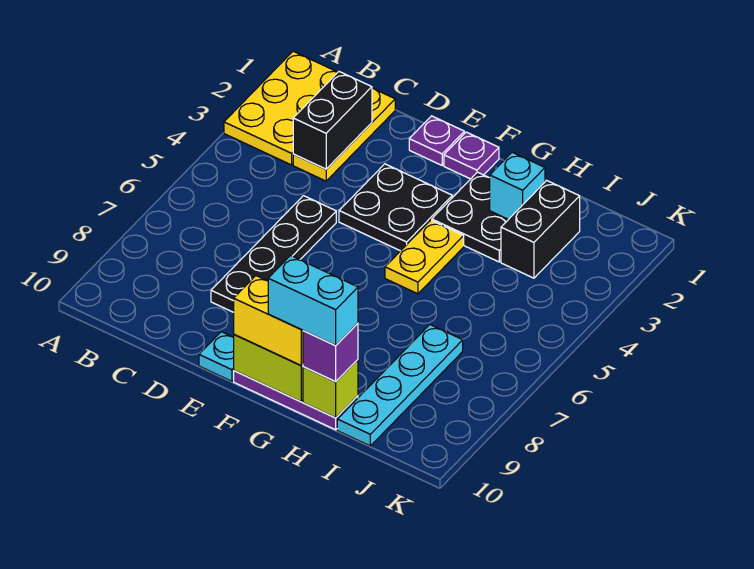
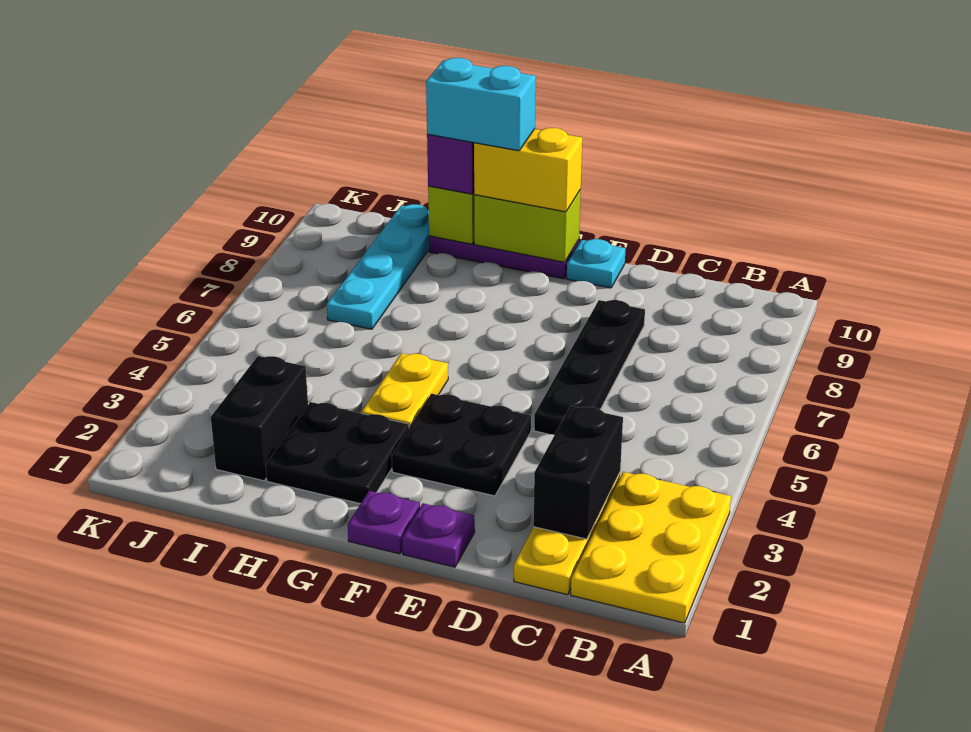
cyan 1x1 brick [490,152,545,220] -> none

